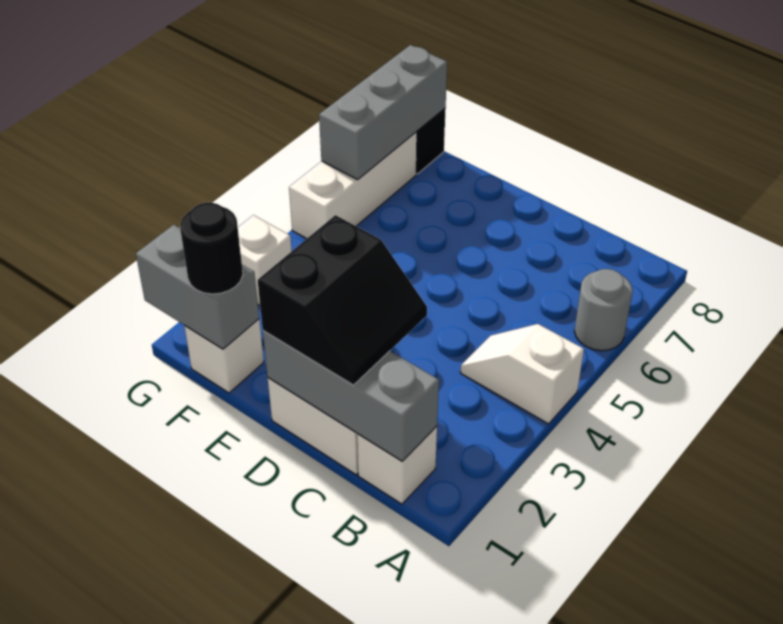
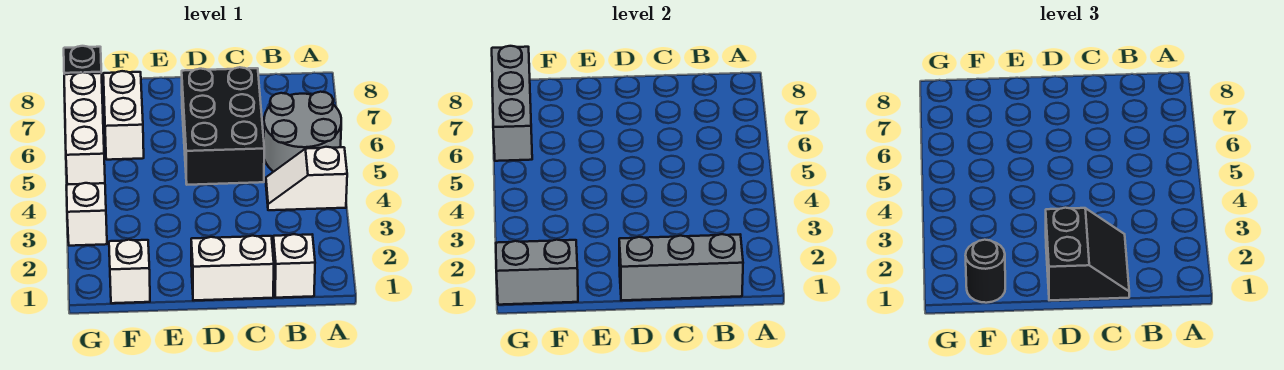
grey 1x1 round brick [574,269,633,351] -> grey 2x2 round brick [264,92,341,172]
none -> black 2x3 brick [182,67,264,185]
none -> white 1x2 brick [103,71,144,160]

